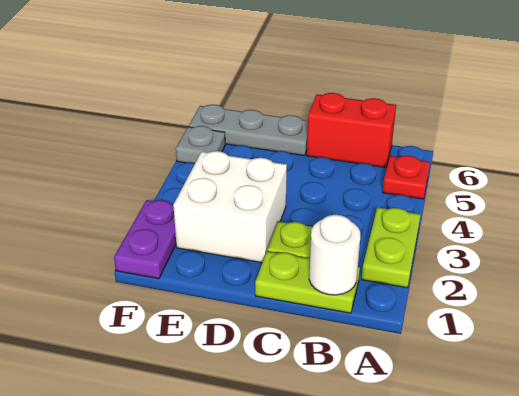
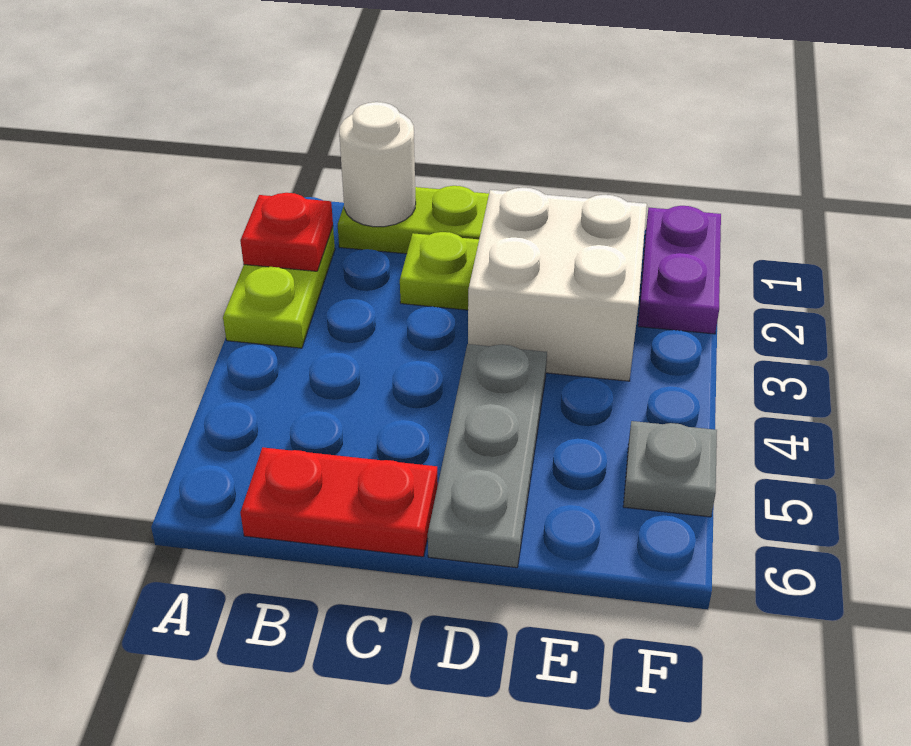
red 1x1 plate [382,156,430,199] -> red 1x1 plate moved to [240,193,333,271]
red 1x2 brick [307,93,396,168] -> red 1x2 plate [240,447,438,557]
grey 1x3 plate [189,104,308,156] -> grey 1x3 plate turned to [428,344,547,568]

